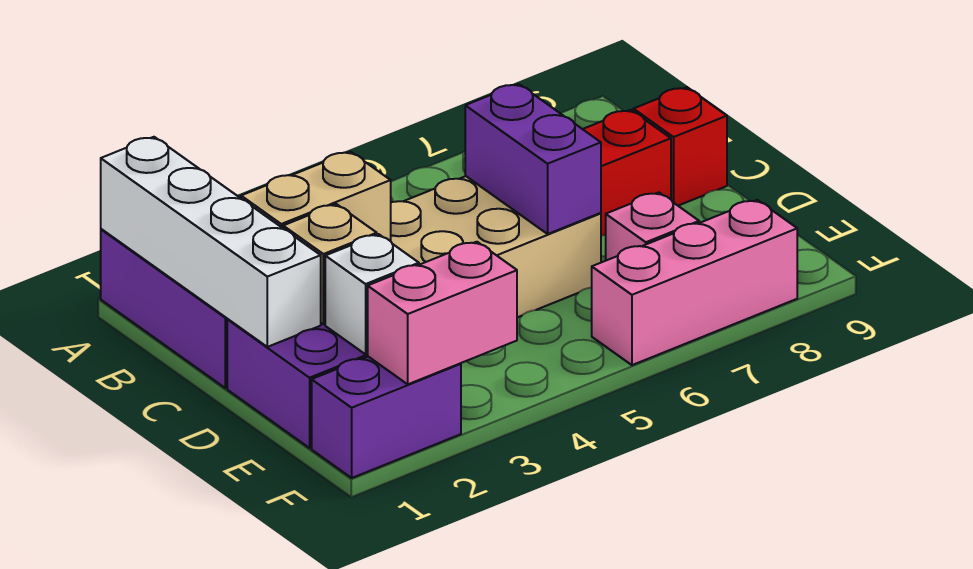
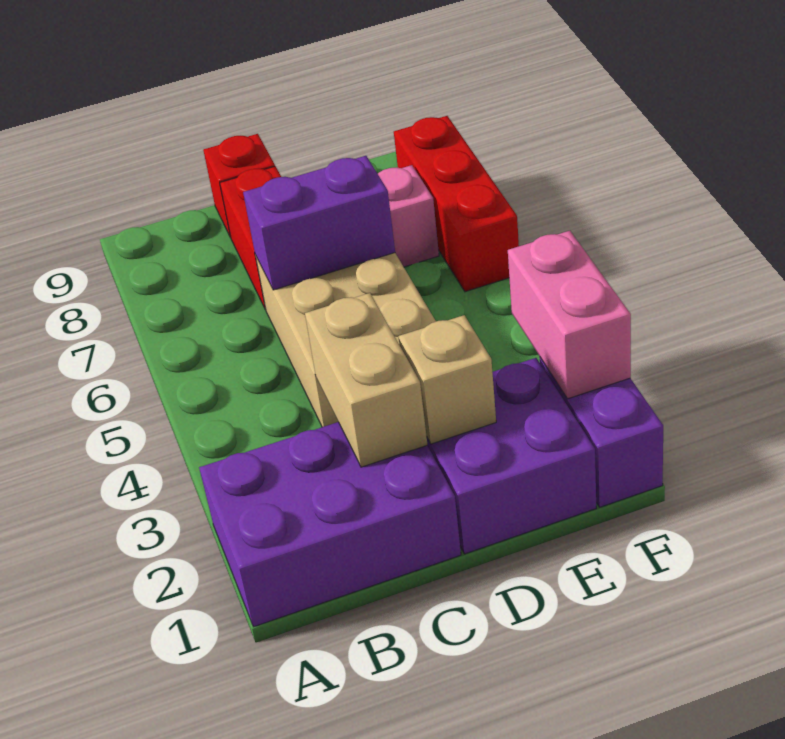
white 1x4 brick [101,137,321,347] -> none
white 1x1 brick [325,234,419,354] -> none
pink 1x3 brick [592,200,797,365] -> red 1x3 brick [394,116,519,292]

